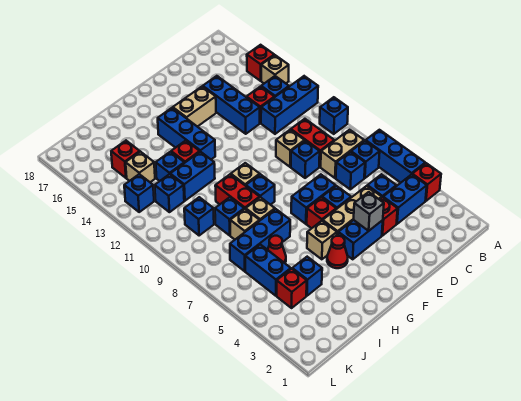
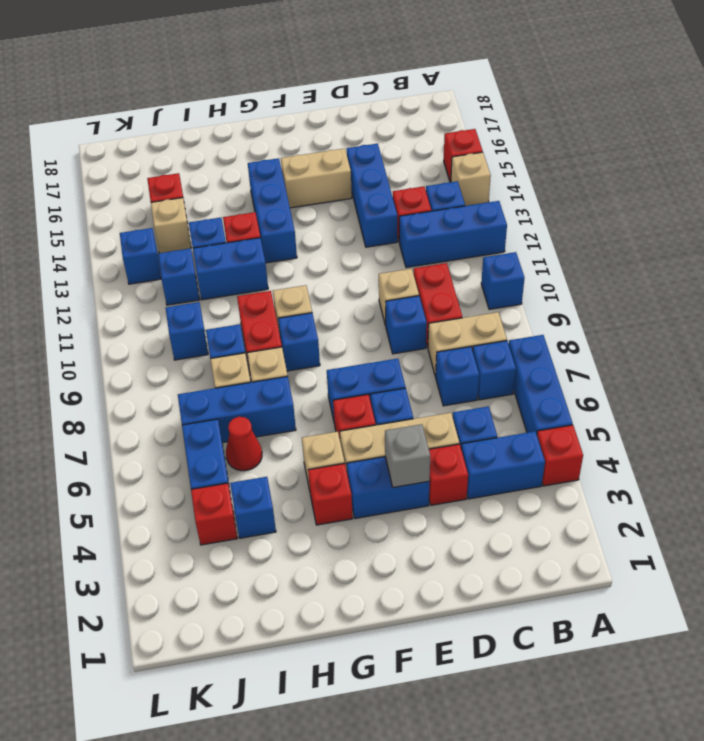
red 1x1 cone [327,236,348,268] -> red 1x1 brick [308,464,353,525]

